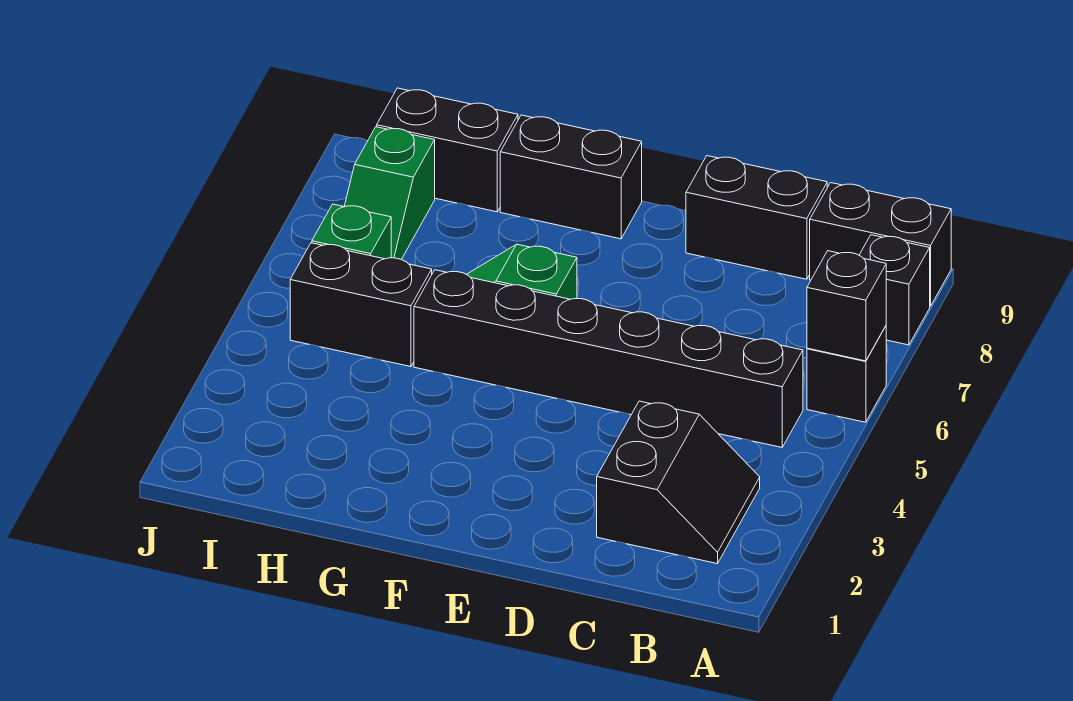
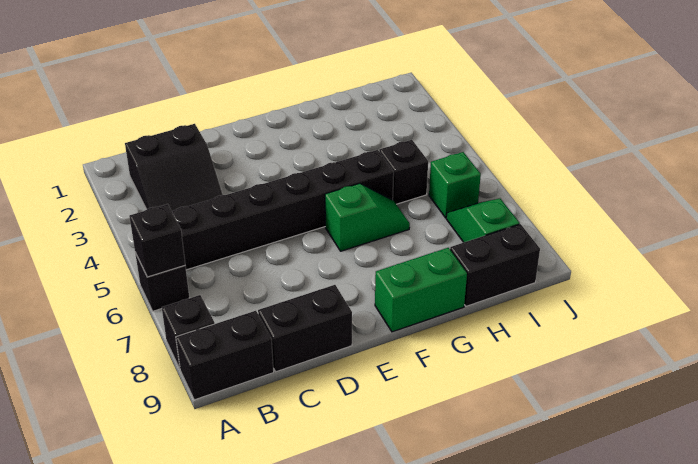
black 2x2 slope [597,401,760,564] -> black 2x2 slope turned to [125,124,223,211]
black 1x2 brick [500,115,642,239] -> green 1x2 brick [375,248,467,332]
black 1x2 brick [290,243,432,367] -> black 1x1 brick [379,140,428,204]

